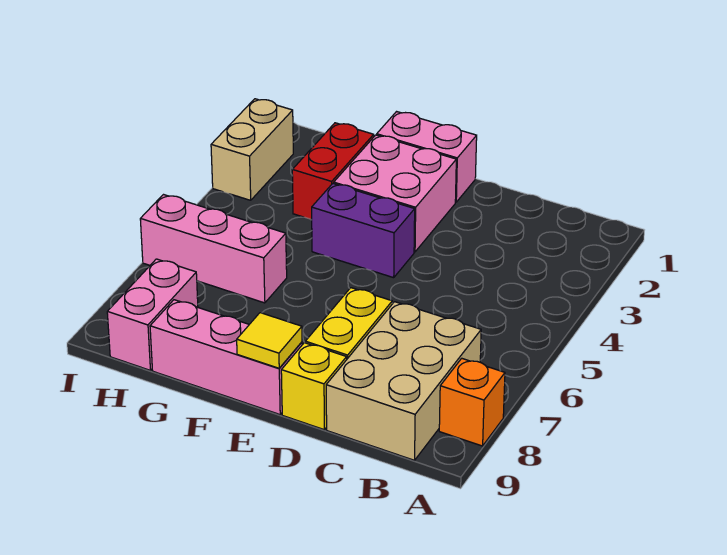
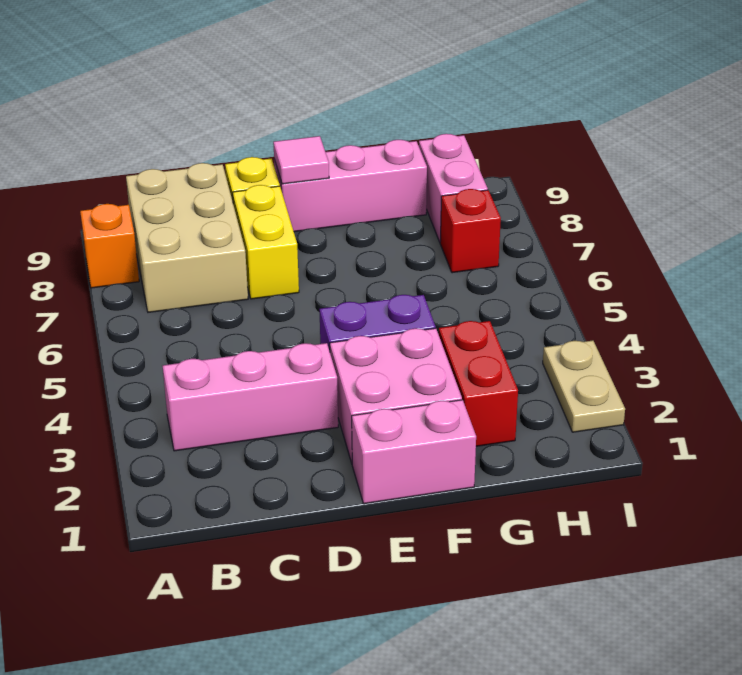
yellow 1x1 tile [237,313,302,368] -> pink 1x1 tile [273,136,329,184]
pink 1x3 brick [140,195,287,303] -> pink 1x3 brick moved to [163,343,338,451]
none -> red 1x1 brick [440,189,501,273]
tan 1x2 brick [211,99,293,200] -> tan 1x2 plate [543,340,625,432]

